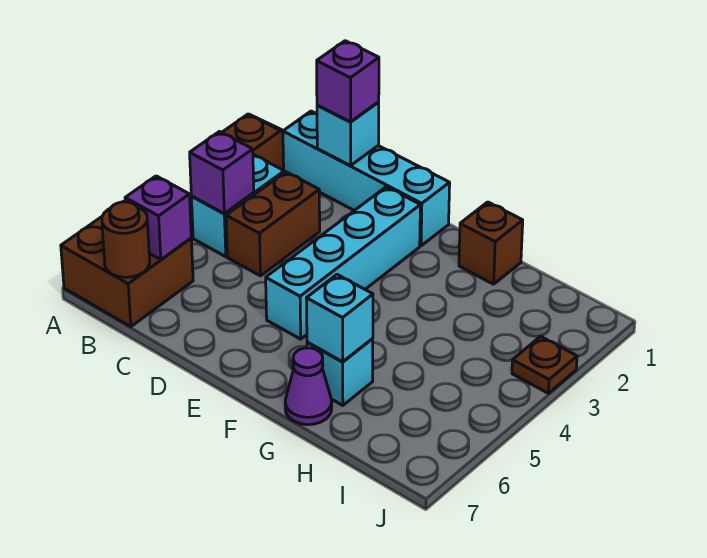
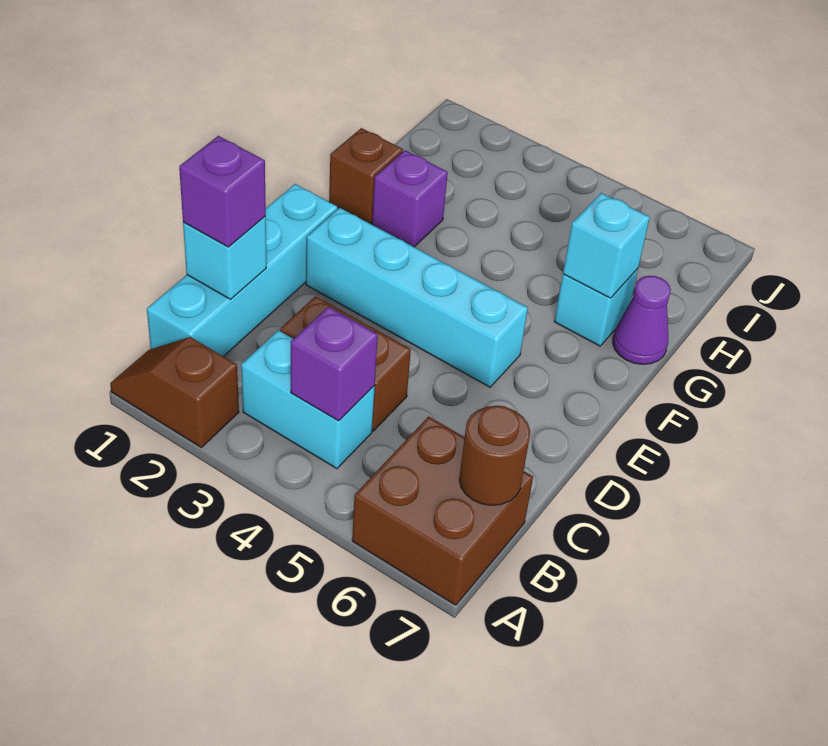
purple 1x1 brick [125,176,191,260] -> purple 1x1 brick moved to [372,150,448,247]
brown 1x1 plate [512,336,577,393] -> none

